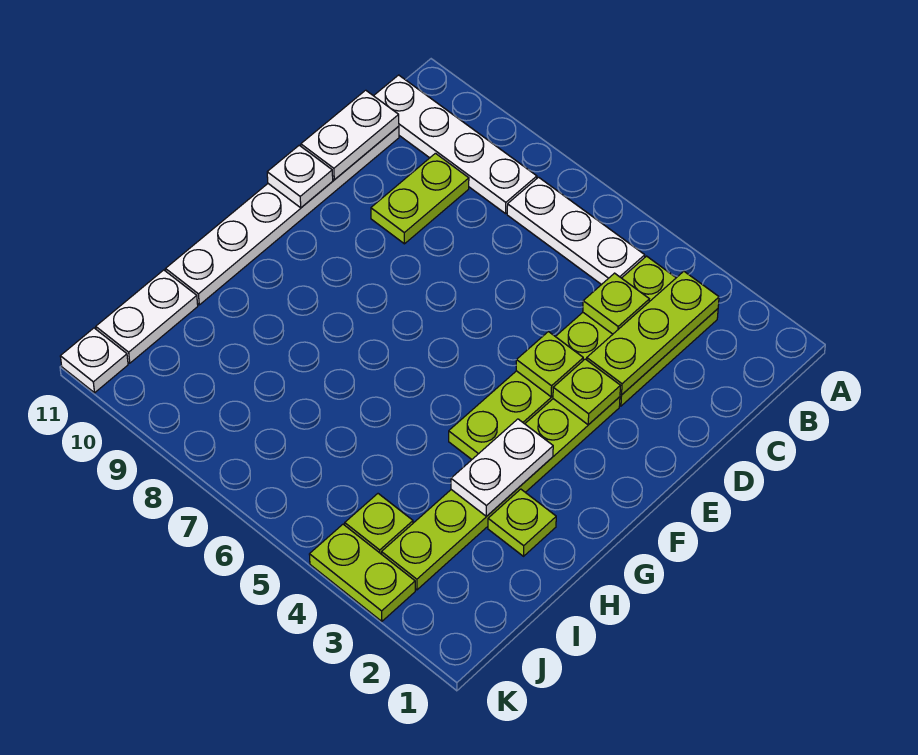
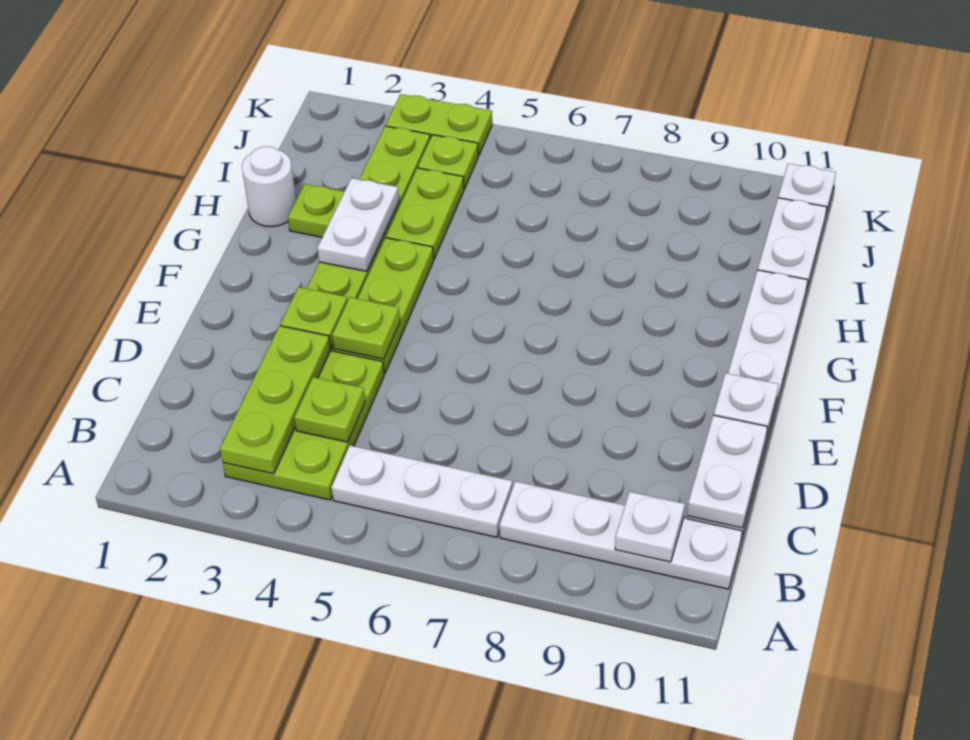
none -> white 1x1 plate [615,492,685,562]
lime 1x2 plate [371,153,469,244] -> lime 1x2 plate moved to [386,168,464,259]
none -> white 1x1 round brick [242,147,296,227]

